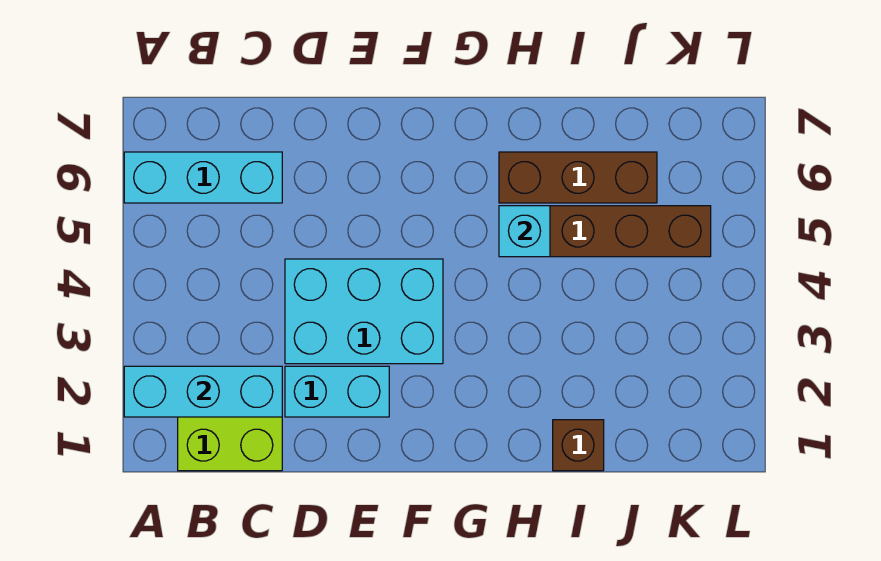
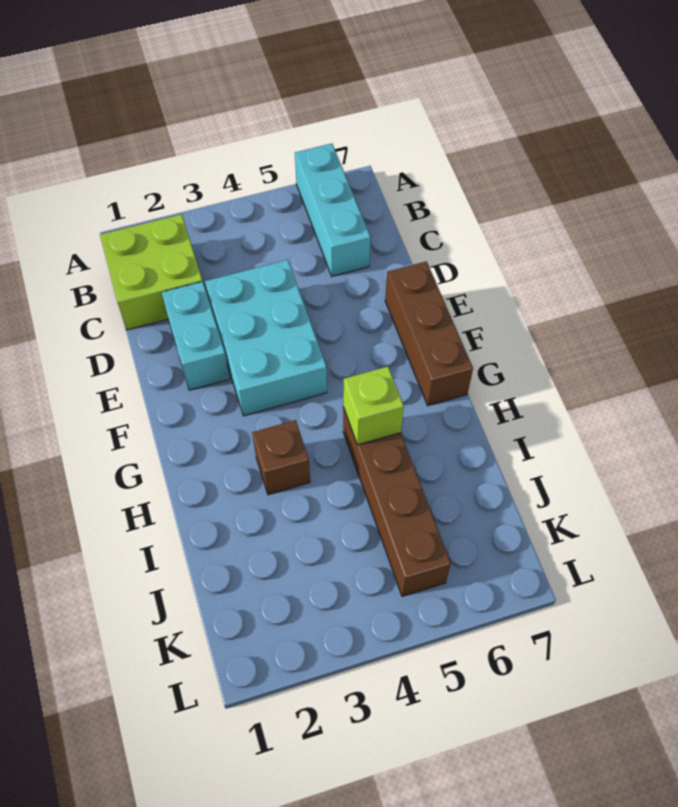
cyan 1x3 brick [124,366,282,417] -> none
cyan 1x1 brick [499,206,550,257] -> lime 1x1 brick [343,367,404,445]
brown 1x3 brick [499,152,657,203] -> brown 1x3 brick moved to [385,261,473,406]
brown 1x1 brick [553,420,604,471] -> brown 1x1 brick moved to [252,420,310,495]

